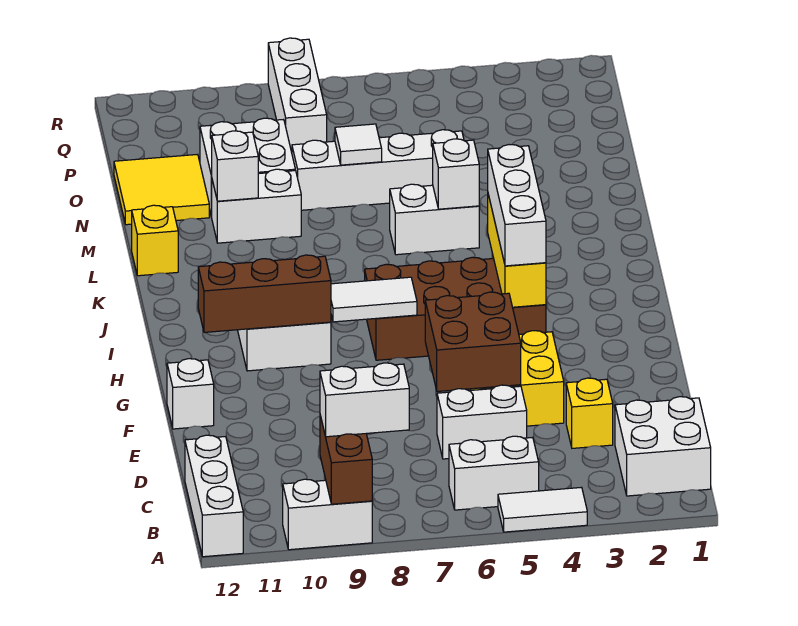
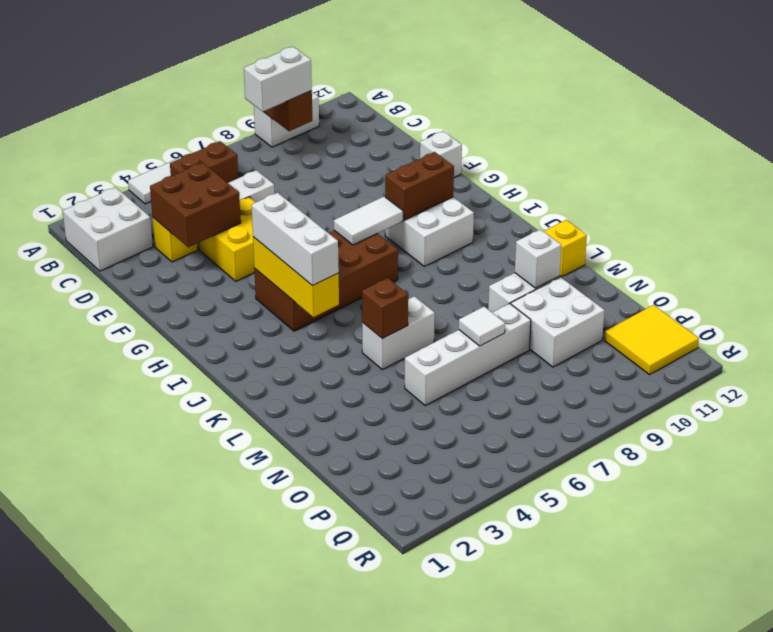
white 1x3 brick [185,435,243,557] -> none
white 1x2 brick [449,436,539,510] -> brown 1x2 brick [170,141,238,183]
brown 2x2 brick [425,292,521,392] -> brown 2x2 brick moved to [150,163,241,247]
brown 1x3 brick [198,255,331,332] -> brown 1x2 brick [385,152,454,220]
white 1x1 brick [433,139,479,209] -> brown 1x1 brick [362,278,408,339]
yellow 2x2 tile [114,154,209,225] -> yellow 2x2 tile moved to [605,305,699,375]
white 1x3 brick [268,38,327,152] -> none

